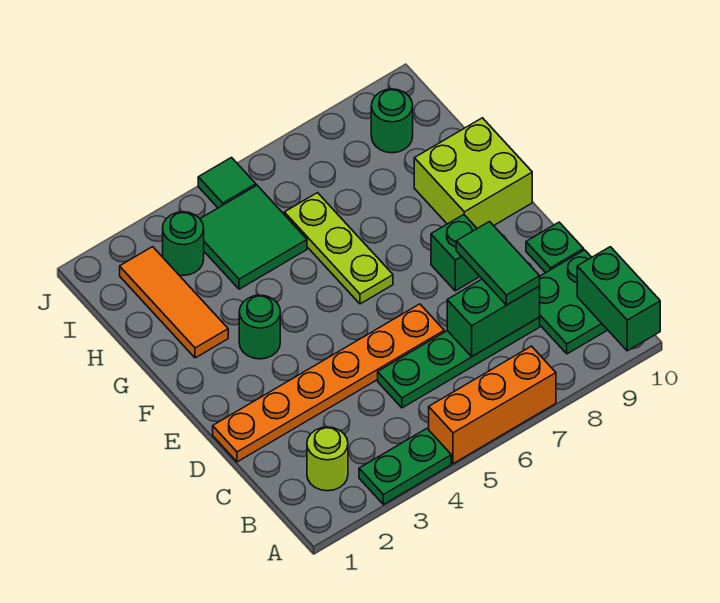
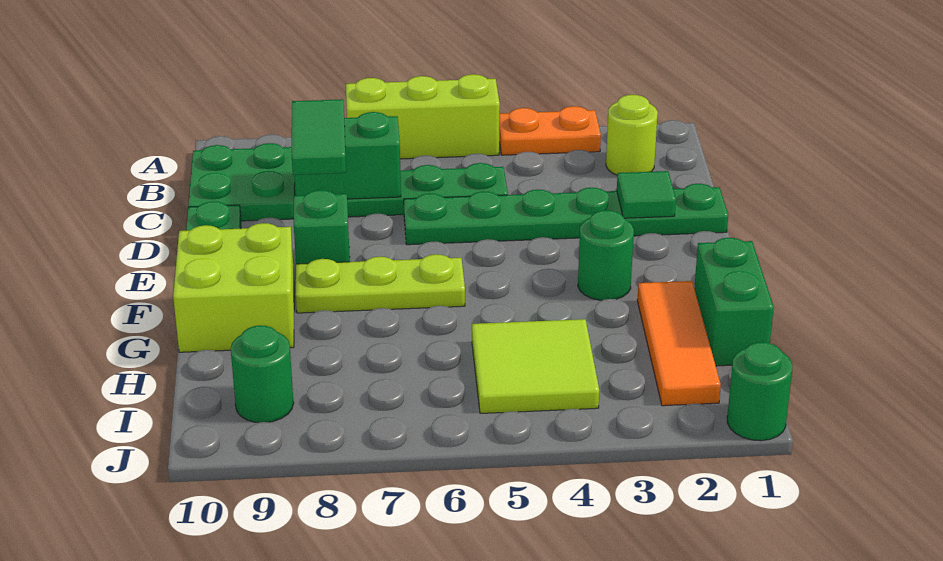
green 1x2 plate [359,429,451,505] -> orange 1x2 plate [499,106,601,155]
orange 1x3 brick [429,346,556,464] -> lime 1x3 brick [346,74,500,159]
green 1x2 brick [577,247,660,351] -> green 1x2 brick moved to [694,238,774,366]
orange 1x6 plate [213,304,444,462] -> green 1x6 plate [404,184,728,245]
lime 1x3 plate [284,193,393,304] -> lime 1x3 plate turned to [296,254,465,313]
green 2x2 tile [200,185,307,289] -> lime 2x2 tile [472,319,599,413]
green 1x1 round brick [163,212,204,275] -> green 1x1 round brick moved to [727,342,792,441]
green 1x1 tile [198,158,256,208] -> green 1x1 tile moved to [617,171,676,218]

